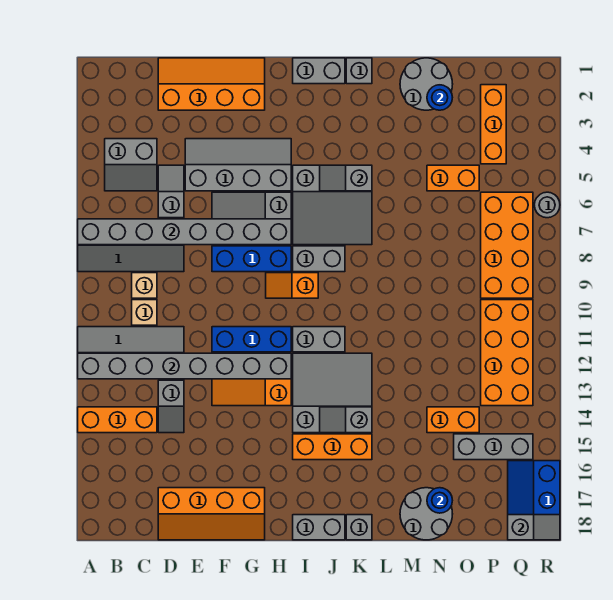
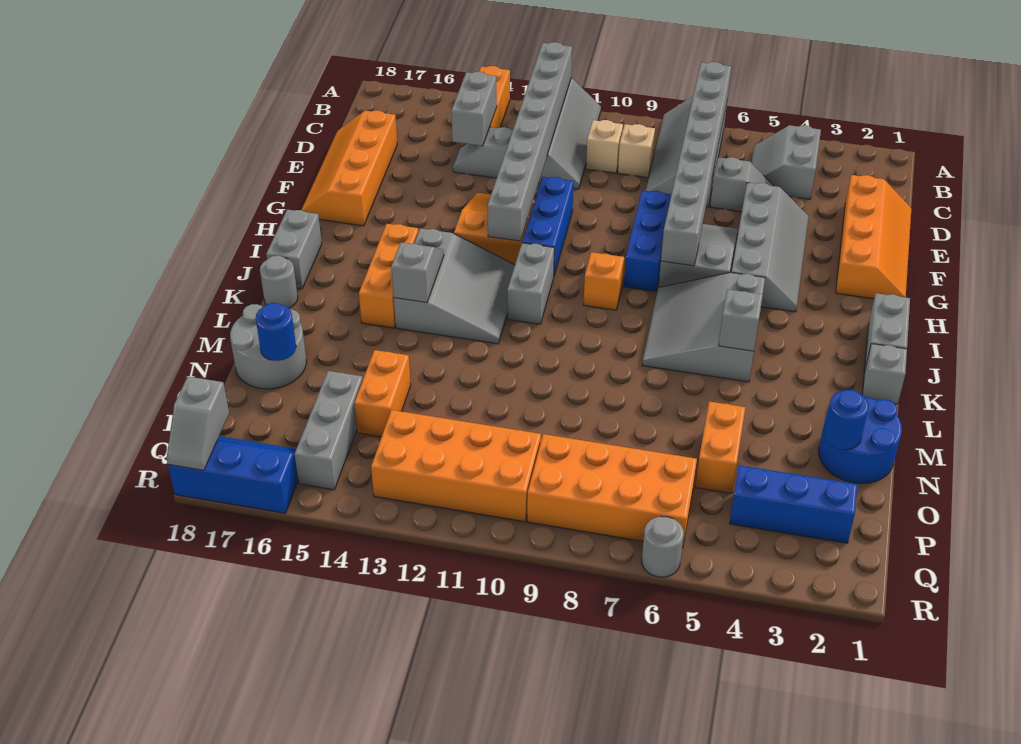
grey 1x2 brick [293,246,345,272] -> grey 1x2 brick moved to [451,72,497,146]
grey 1x1 brick [346,515,372,540] -> grey 1x1 round brick [260,256,298,308]
grey 2x2 round brick [400,58,453,110] -> blue 2x2 round brick [819,397,902,483]
orange 1x3 brick [481,85,506,164] -> blue 1x3 brick [730,465,857,543]

